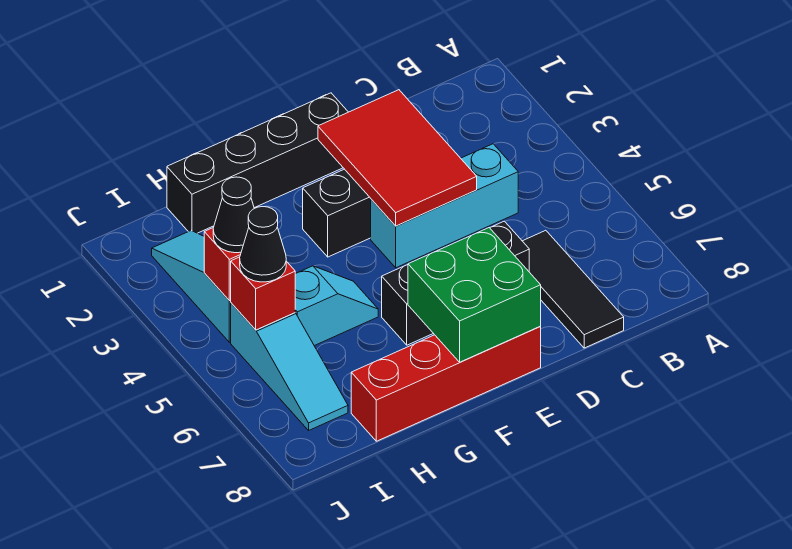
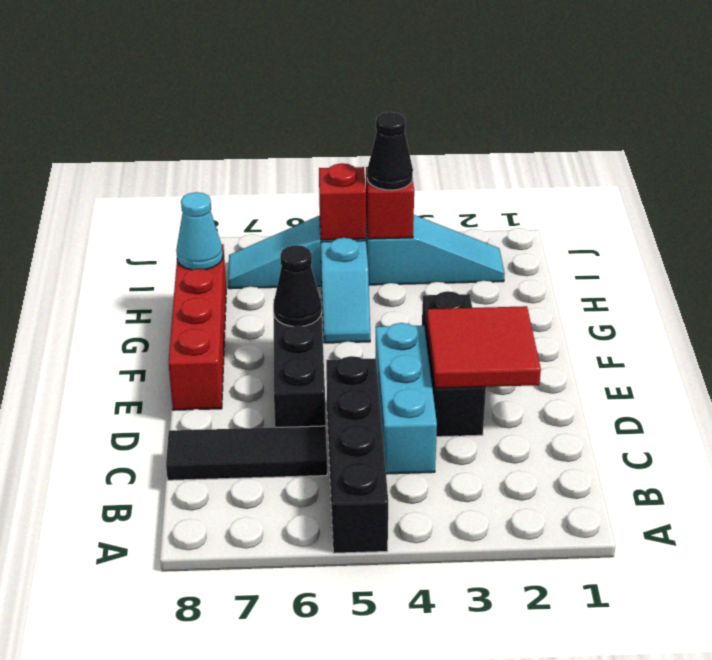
red 2x3 tile [318,90,477,226] -> red 2x2 tile [427,306,541,388]
black 1x4 brick [167,93,348,233] -> black 1x4 brick moved to [326,356,388,553]
green 2x2 brick [408,228,541,362] -> none
none -> cyan 1x1 cone [176,192,223,270]
black 1x1 cone [240,207,286,282] -> black 1x1 cone moved to [273,245,322,326]

